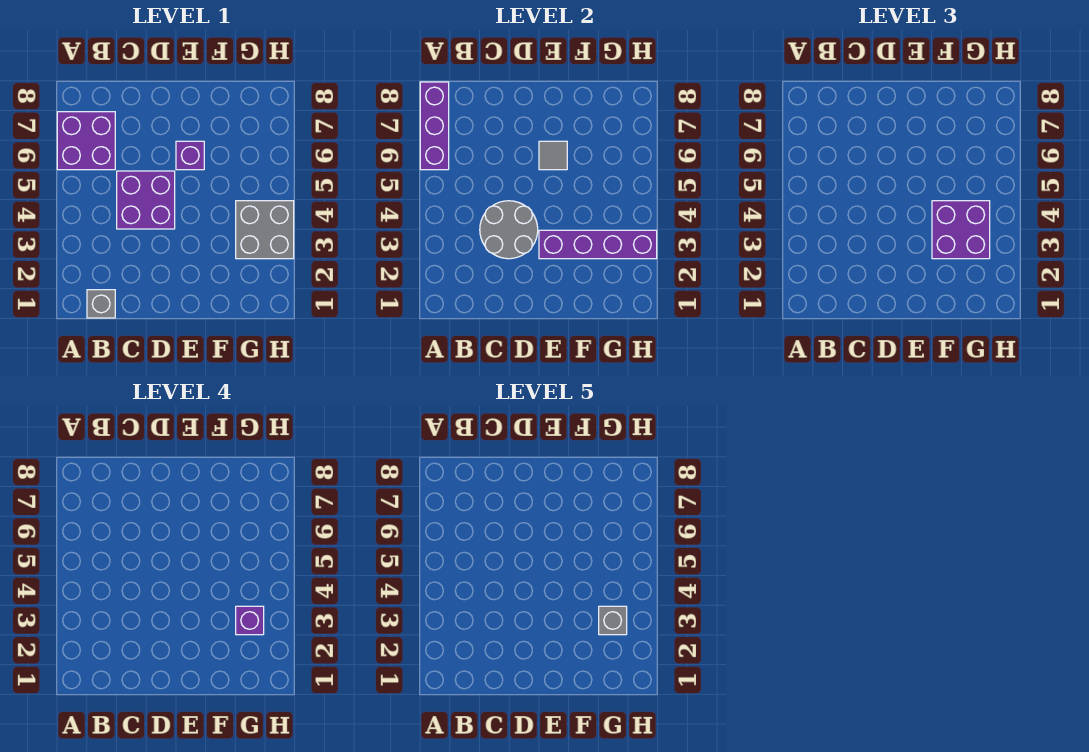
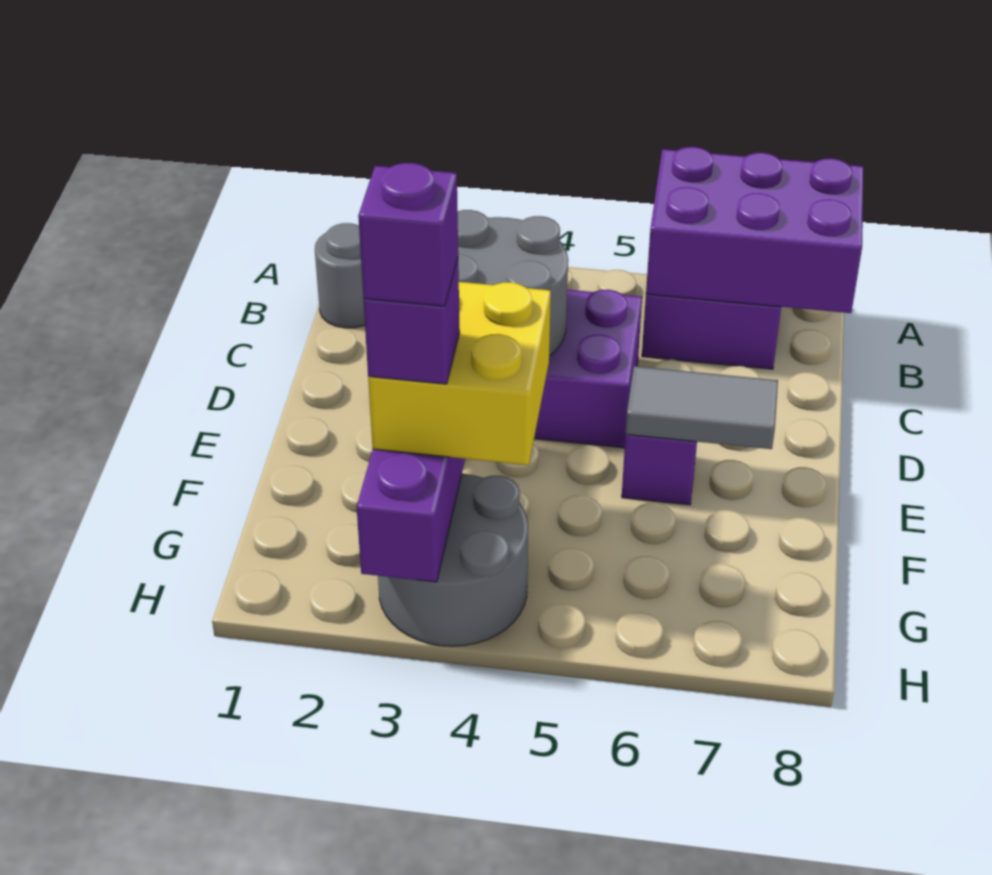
purple 1x3 brick [420,82,449,170] -> purple 2x3 brick [646,147,864,313]
grey 1x1 brick [87,290,115,318] -> grey 1x1 round brick [315,223,365,328]
grey 1x1 tile [539,141,567,170] -> grey 1x2 tile [626,366,778,449]
purple 2x2 brick [932,201,990,259] -> yellow 2x2 brick [368,282,551,465]
grey 2x2 brick [236,201,294,259] -> grey 2x2 round brick [378,474,528,646]
grey 1x1 brick [599,606,627,635] -> purple 1x1 brick [358,163,458,306]

